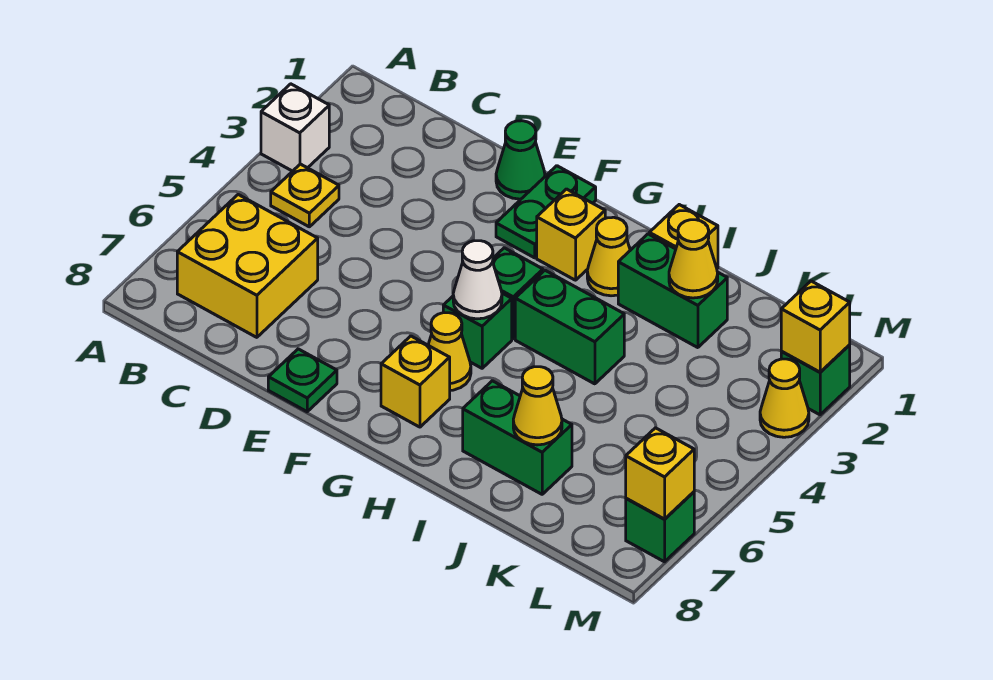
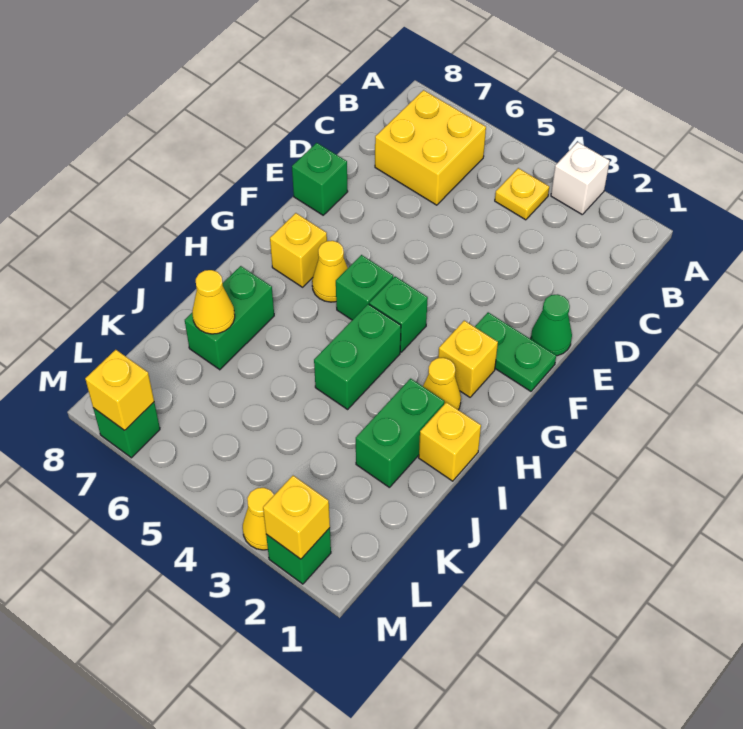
green 1x1 plate [268,349,337,412] -> green 1x1 brick [292,143,348,215]
white 1x1 cone [453,241,502,319] -> none
yellow 1x1 cone [669,220,718,298] -> none

